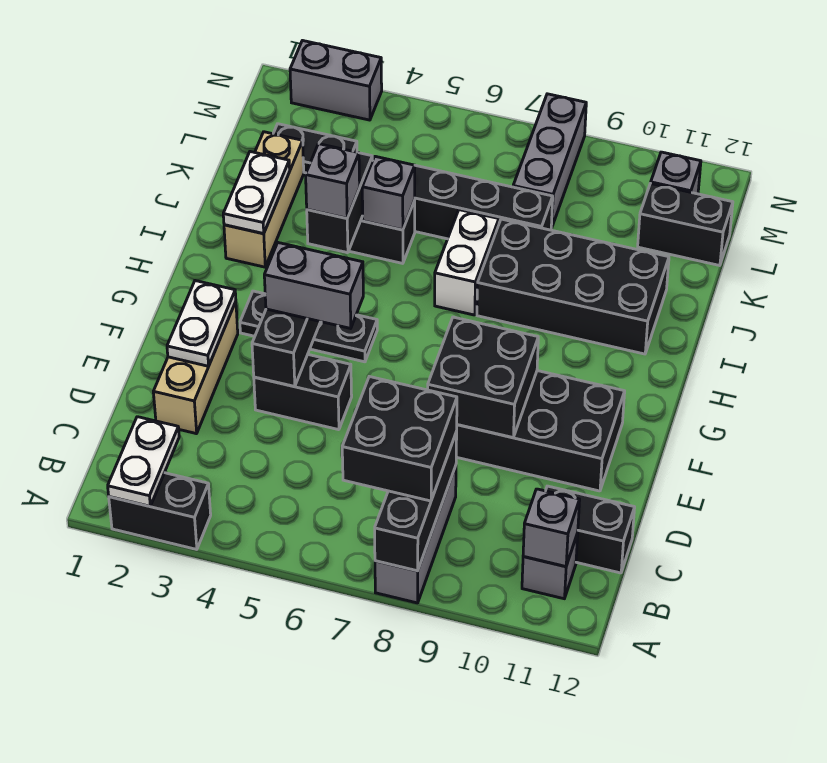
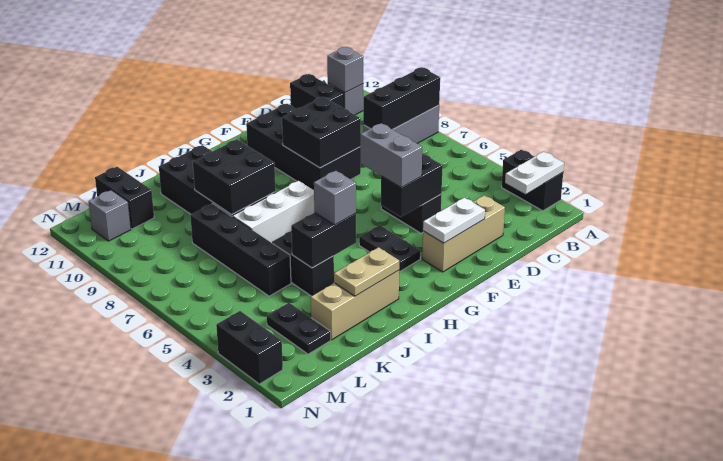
black 2x2 brick [342,377,457,501] -> black 2x2 brick moved to [193,140,276,215]
black 1x3 plate [240,291,377,362] -> black 1x2 plate [359,225,420,271]
white 1x2 plate [223,152,290,234] -> tan 1x2 plate [334,247,399,296]
white 1x2 brick [435,210,499,315] -> white 1x3 brick [233,181,315,243]
grey 1x1 brick [362,156,415,230] -> none
grey 1x3 brick [513,94,586,228] -> none
grey 1x2 brick [290,41,382,120] -> black 1x2 brick [216,311,283,384]

